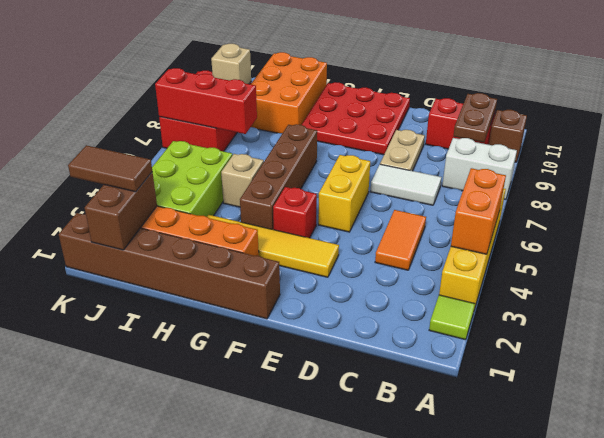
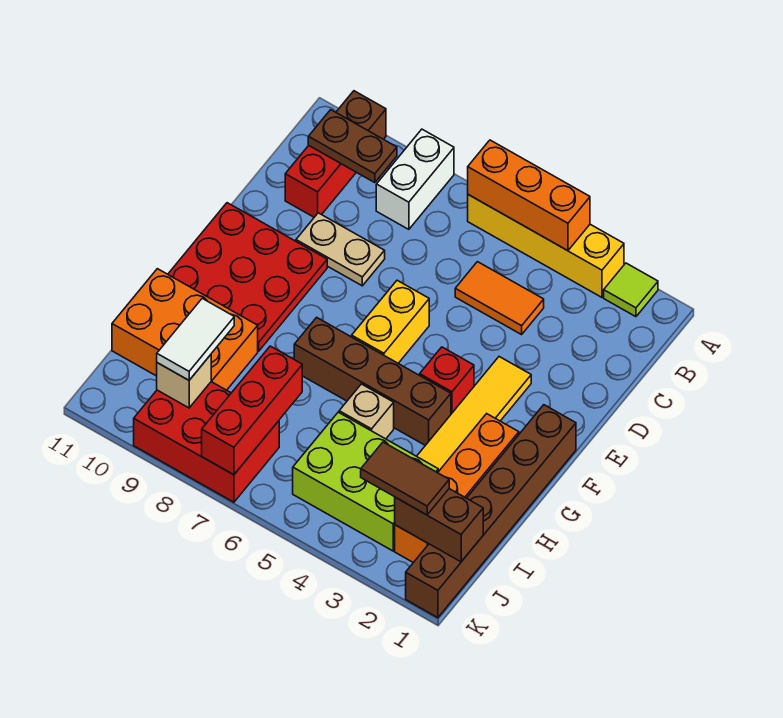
orange 1x2 brick [451,168,506,254] -> orange 1x3 brick [468,140,590,251]
white 1x2 tile [370,164,442,205] -> white 1x2 tile moved to [157,299,234,380]
yellow 1x2 brick [318,155,370,232] -> yellow 1x2 brick turned to [352,280,429,363]
brown 1x2 tile [68,145,152,192] -> brown 1x2 tile turned to [361,442,449,515]

